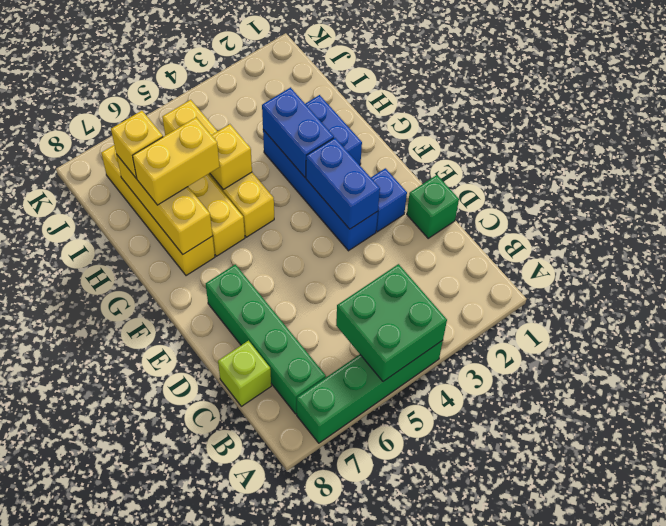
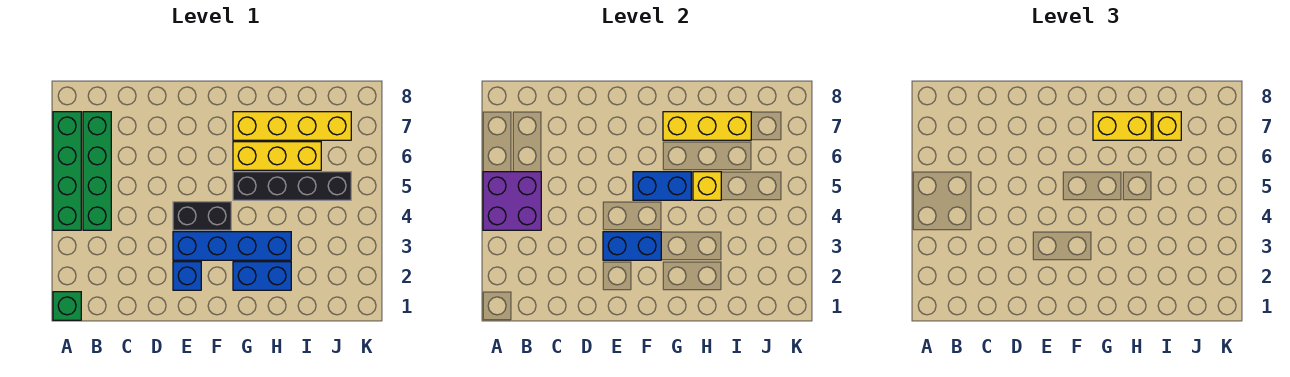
green 2x2 brick [336,264,447,381] -> purple 2x2 brick [483,172,541,230]
green 1x4 brick [206,264,326,414] -> green 1x4 brick turned to [83,112,111,230]
lime 1x1 brick [218,341,271,406] -> none
green 1x1 brick [407,175,459,238] -> green 1x1 brick moved to [53,292,81,320]
none -> black 1x2 brick [173,202,231,230]
blue 1x2 brick [262,88,334,177] -> blue 1x2 brick moved to [633,172,691,200]
yellow 1x4 brick [162,100,274,237] -> black 1x4 brick [233,172,351,200]
yellow 1x2 brick [133,118,220,205] -> yellow 1x2 brick turned to [1093,112,1151,140]

